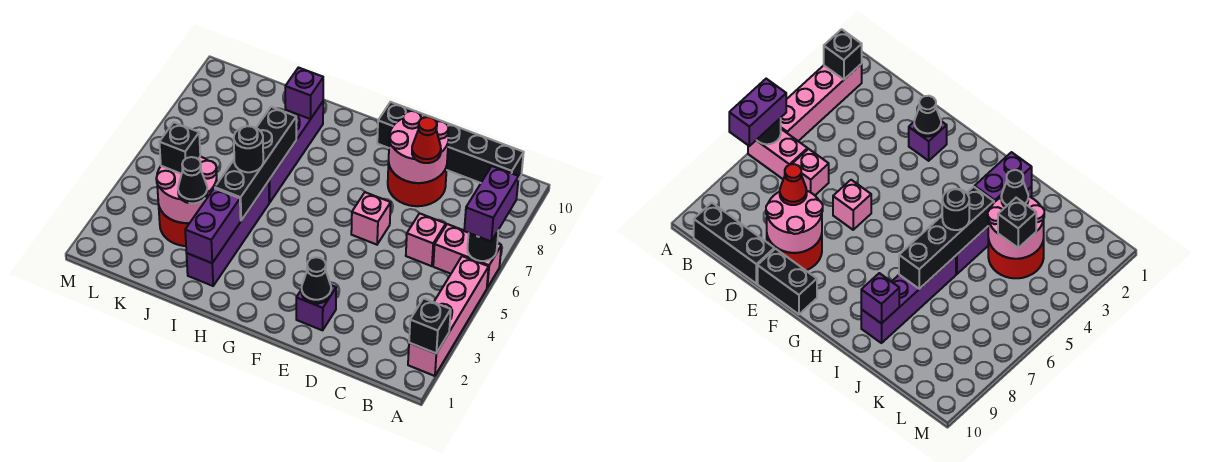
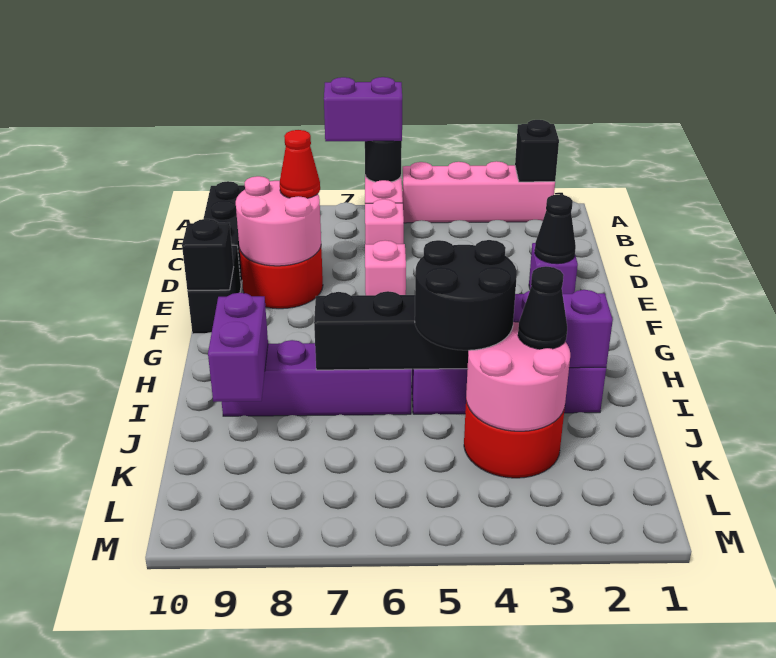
black 1x1 round brick [234,126,263,172] -> black 2x2 round brick [415,240,517,351]
purple 1x1 brick [285,68,323,119] -> purple 1x2 brick [208,293,268,402]
black 1x1 brick [159,122,200,174] -> black 1x1 brick moved to [182,219,234,290]

